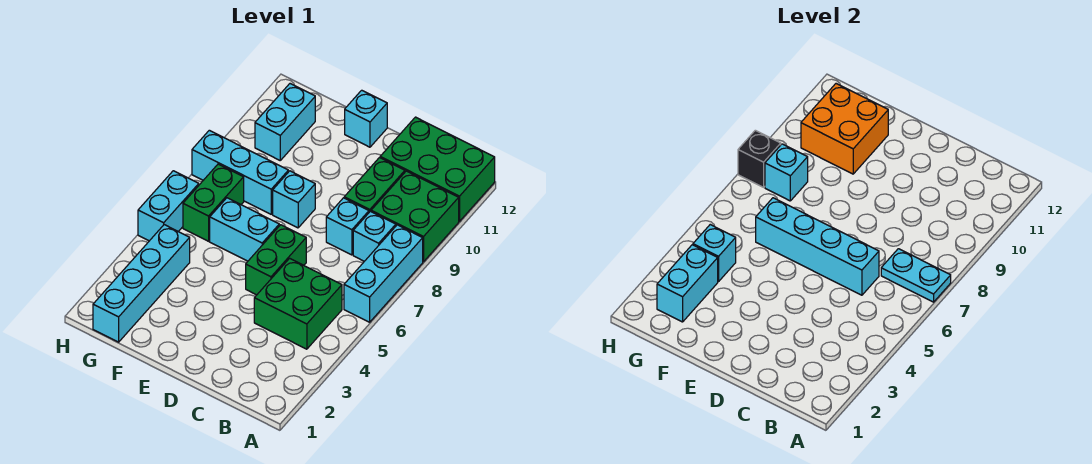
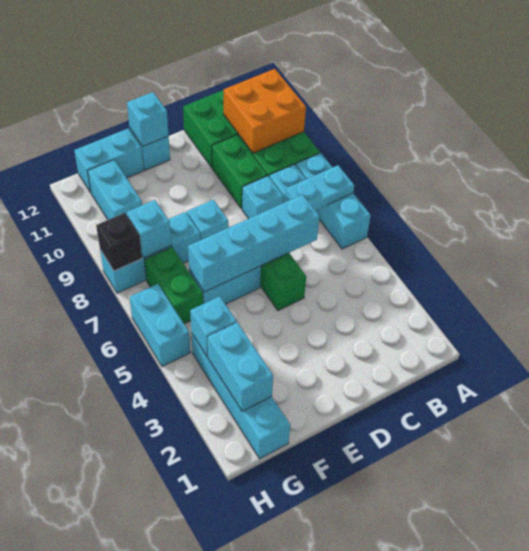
green 2x2 brick [254,258,342,349] -> none
none -> cyan 1x1 brick [127,92,169,146]
orange 2x2 brick [801,84,888,174] -> orange 2x2 brick moved to [224,69,306,153]
none -> cyan 1x2 brick [74,129,144,193]

